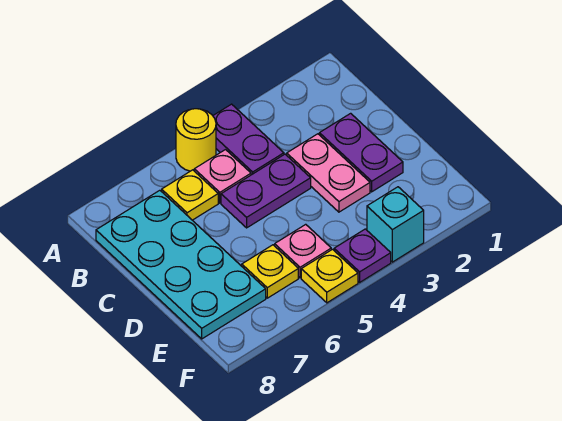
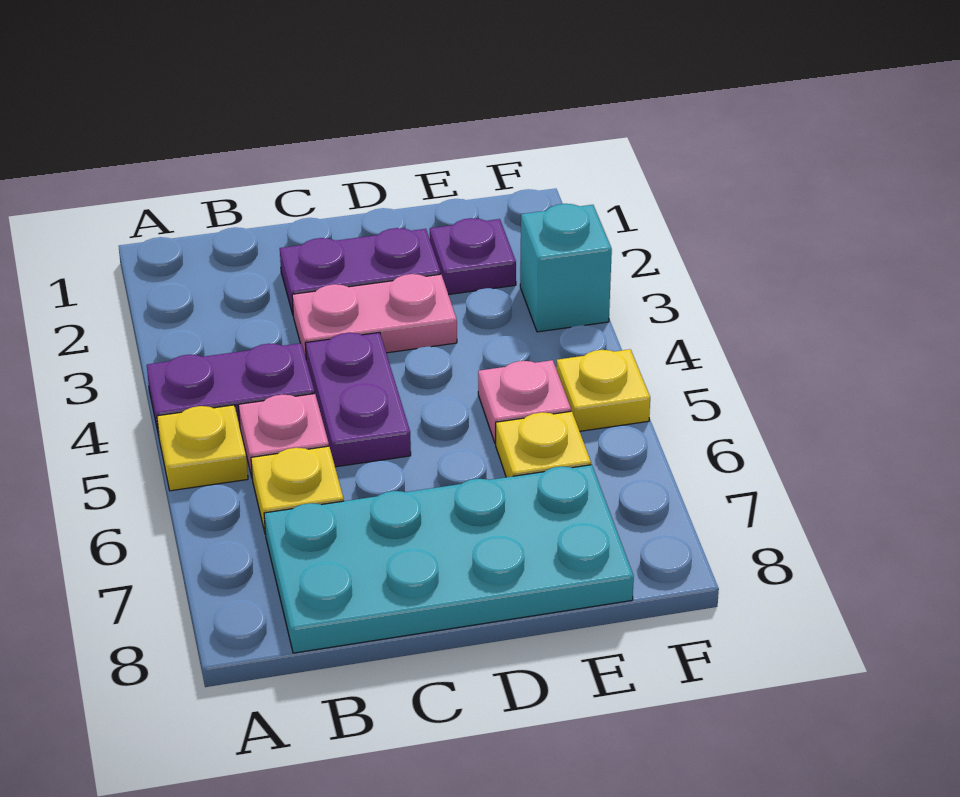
yellow 1x1 round brick [176,109,216,171] -> yellow 1x1 plate [157,405,248,491]
purple 1x1 plate [334,229,391,282] -> purple 1x1 plate moved to [430,218,516,295]

